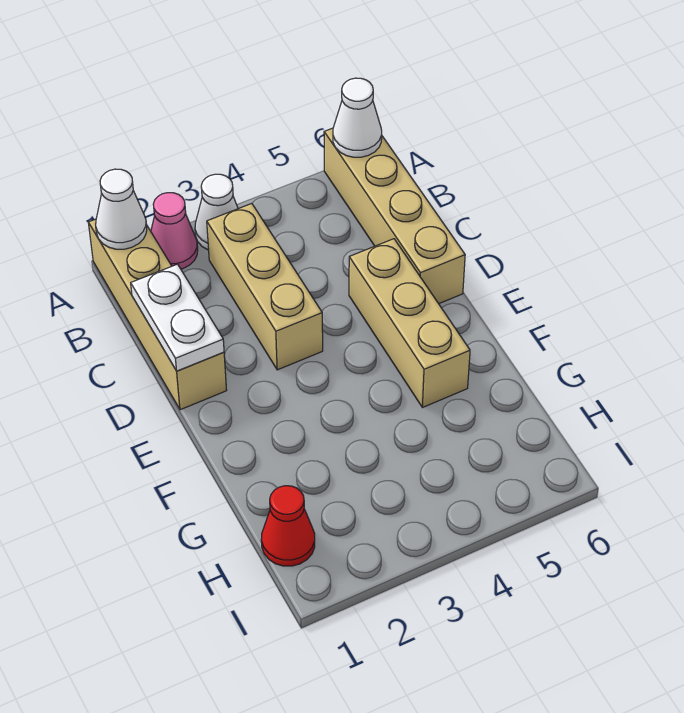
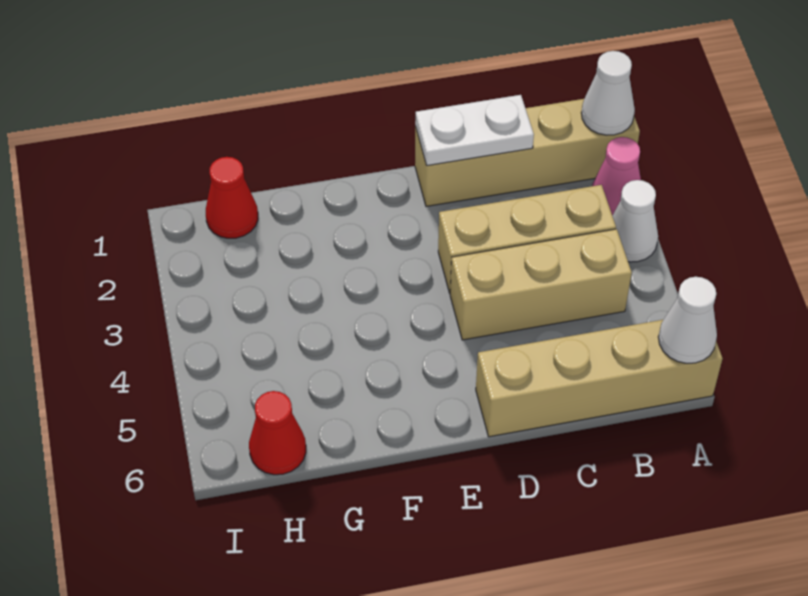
tan 1x3 brick [349,239,470,408] -> tan 1x3 brick moved to [450,229,632,340]
none -> red 1x1 cone [249,391,306,475]

